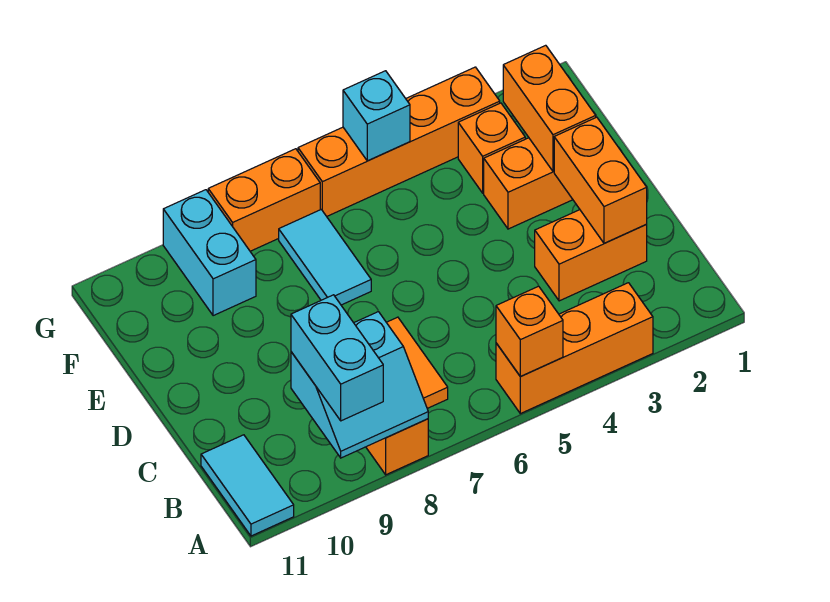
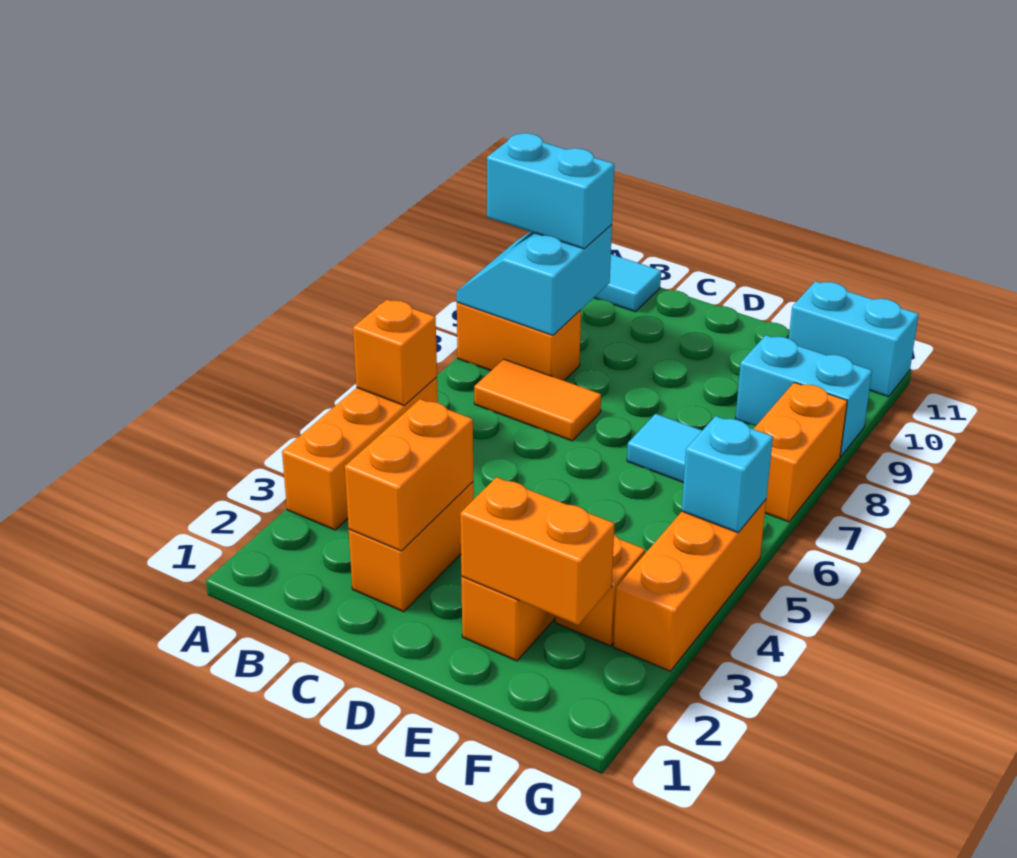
orange 1x2 brick [554,117,647,243] -> orange 1x2 brick turned to [345,399,473,551]
none -> cyan 1x2 brick [789,281,919,397]
orange 1x4 brick [298,67,500,216] -> orange 1x3 brick [613,500,766,671]

